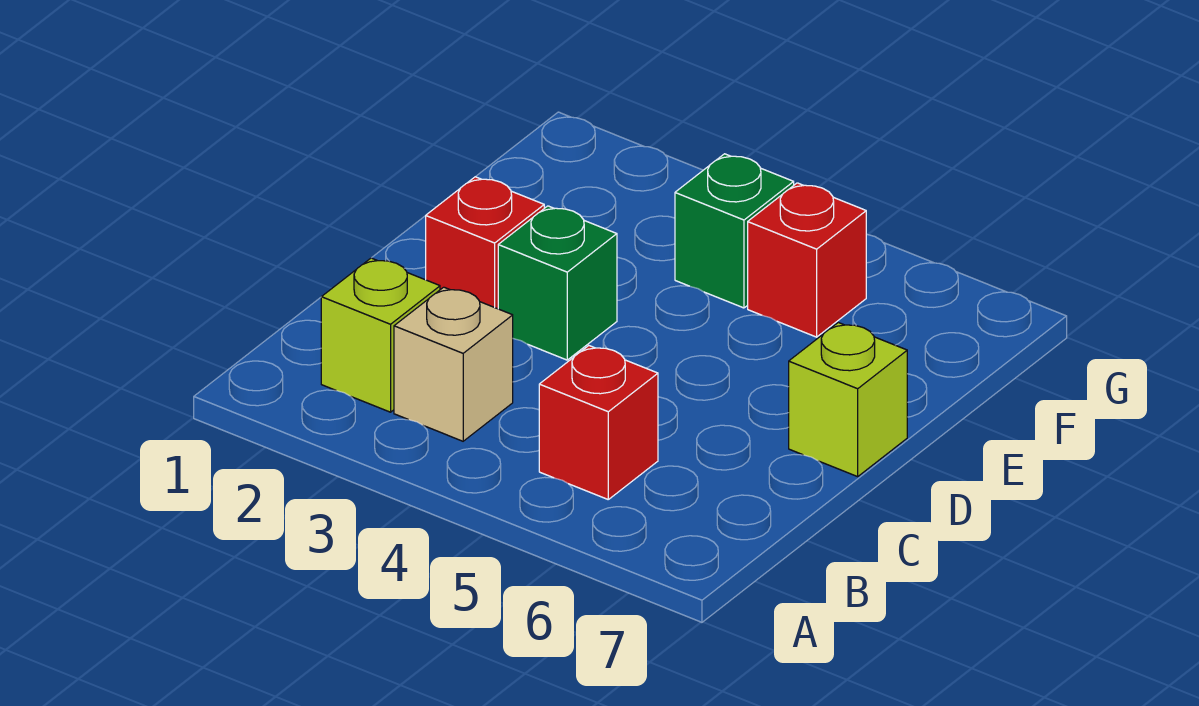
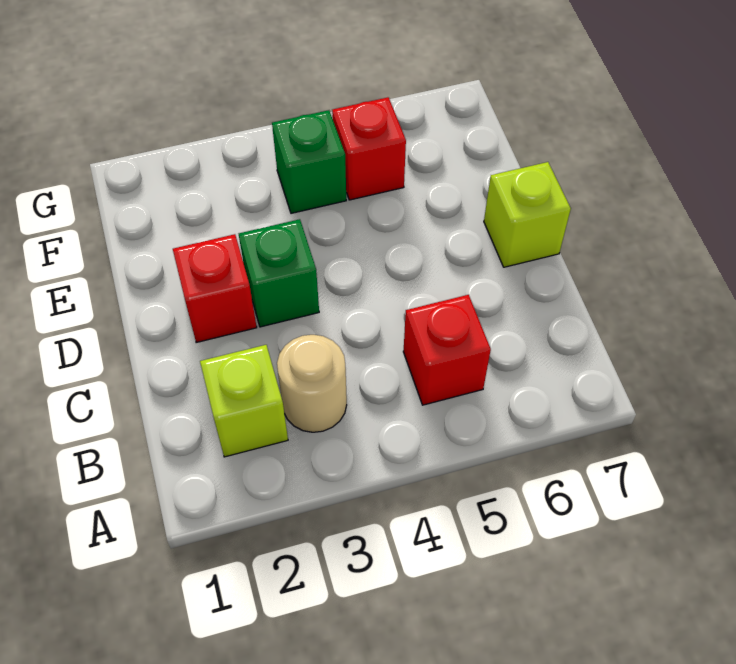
tan 1x1 brick [394,287,513,441] -> tan 1x1 round brick [277,335,347,432]

